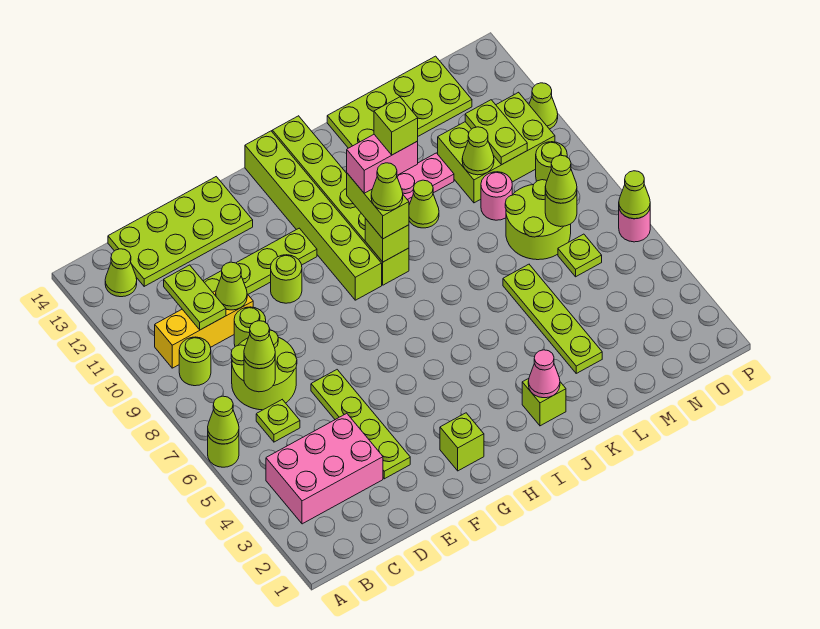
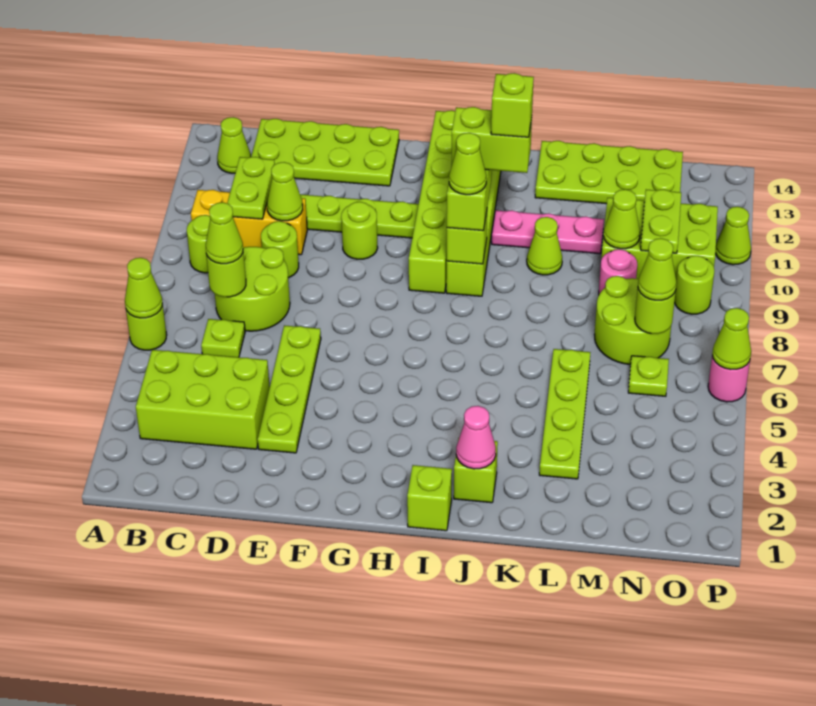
pink 2x3 brick [266,413,383,524] -> lime 2x3 brick [136,350,270,449]
lime 1x1 brick [440,413,484,471] -> lime 1x1 brick moved to [407,465,452,531]
pink 1x2 brick [347,135,418,193] -> lime 1x2 brick [451,107,532,173]

